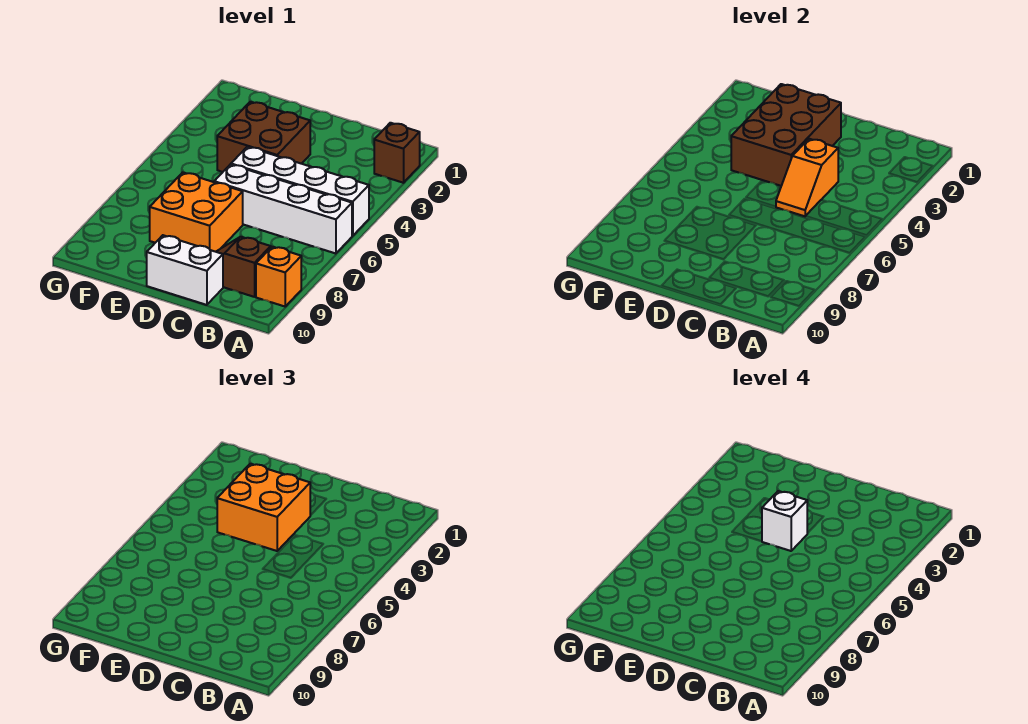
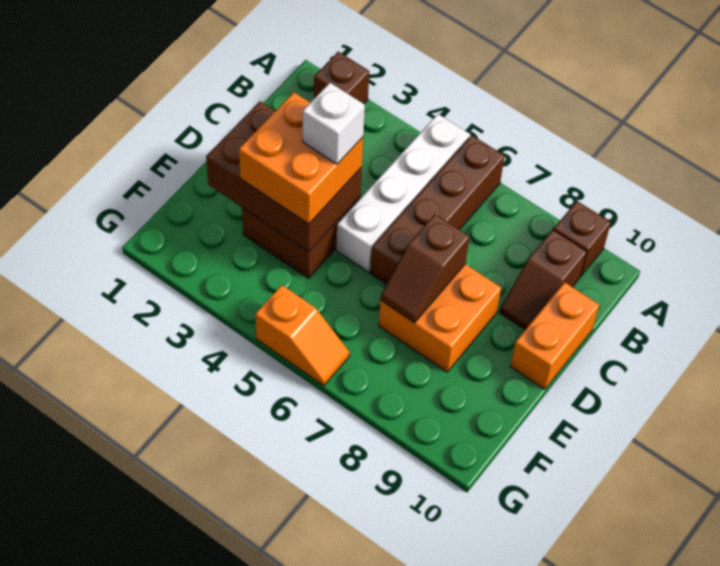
white 1x4 brick [214,164,352,254] -> brown 1x4 brick [370,135,505,284]
orange 1x1 brick [256,247,301,306] -> brown 1x1 brick [554,201,611,276]
orange 1x2 slope [776,139,838,216] -> orange 1x2 slope moved to [255,285,350,386]
white 1x2 brick [147,235,223,305] -> orange 1x2 brick [510,282,599,389]
none -> brown 1x2 slope [381,214,469,323]

